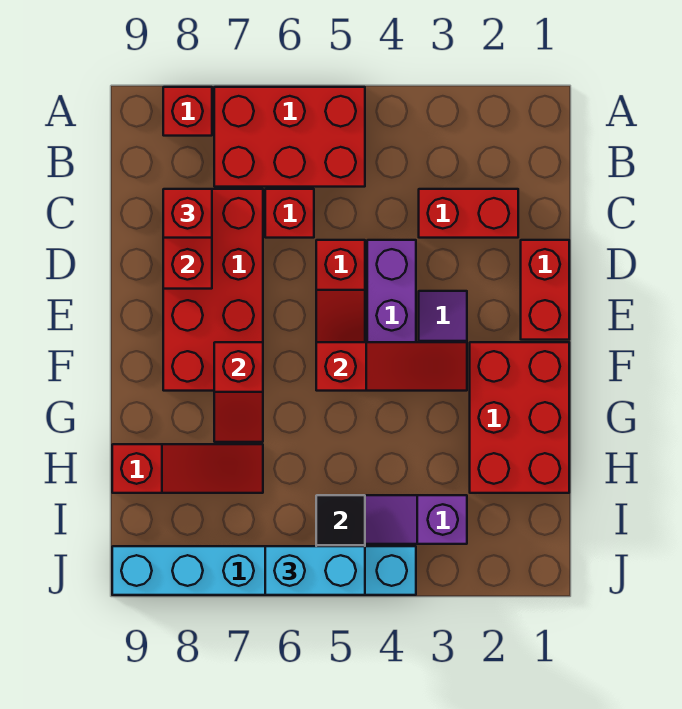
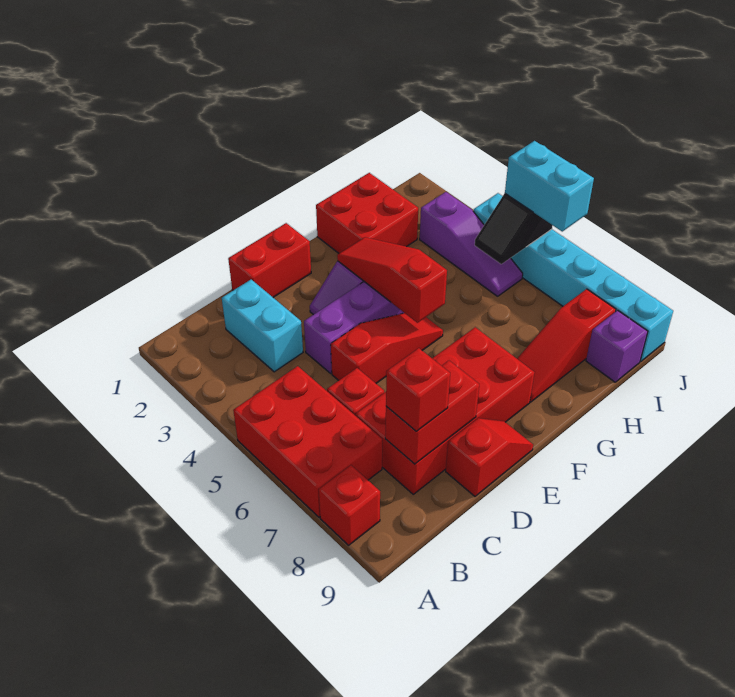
red 1x2 brick [419,189,518,238] -> cyan 1x2 brick [222,279,303,372]
red 2x3 brick [470,342,569,493] -> red 2x2 brick [316,173,418,253]
red 1x2 slope [214,342,263,442] -> red 1x2 slope moved to [446,418,533,496]
red 1x3 slope [112,444,263,493] -> red 1x3 slope turned to [517,289,616,402]
none -> purple 1x1 brick [586,310,648,382]

